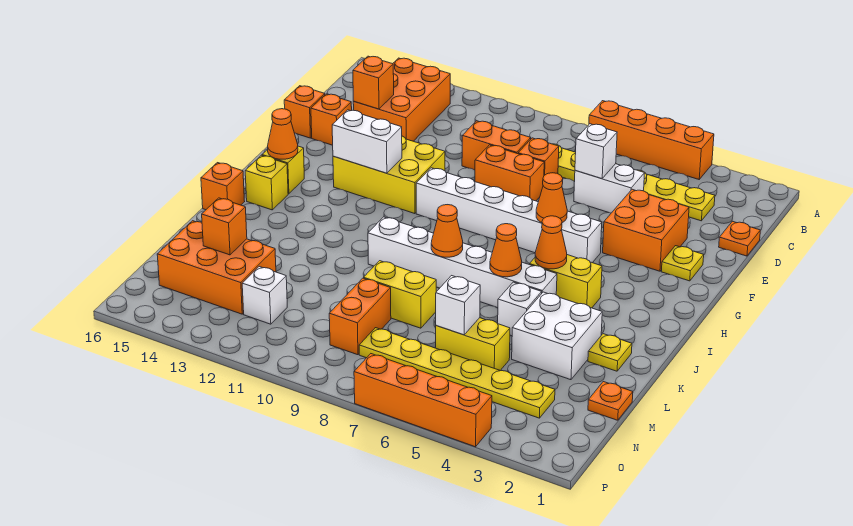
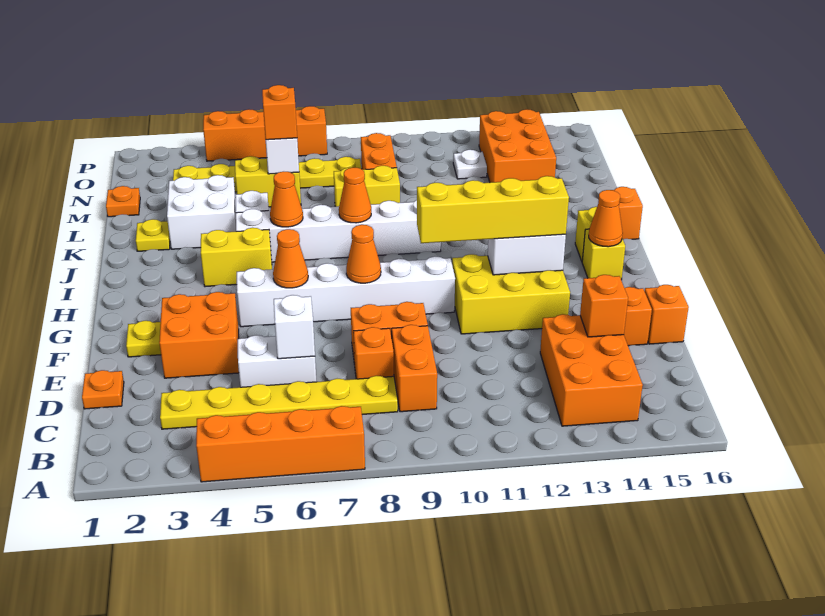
orange 1x2 brick [462,121,531,170] -> orange 1x2 brick turned to [392,325,437,412]
none -> yellow 1x4 brick [417,176,569,243]
orange 1x1 cone [535,216,567,269] -> orange 1x1 cone moved to [346,225,381,283]
orange 2x3 brick [157,221,276,314] -> orange 2x3 brick turned to [479,109,556,183]
orange 1x1 brick [202,198,247,255] -> orange 1x1 brick moved to [262,85,297,140]
white 1x1 brick [242,267,287,324] -> white 1x1 plate [453,150,487,179]

